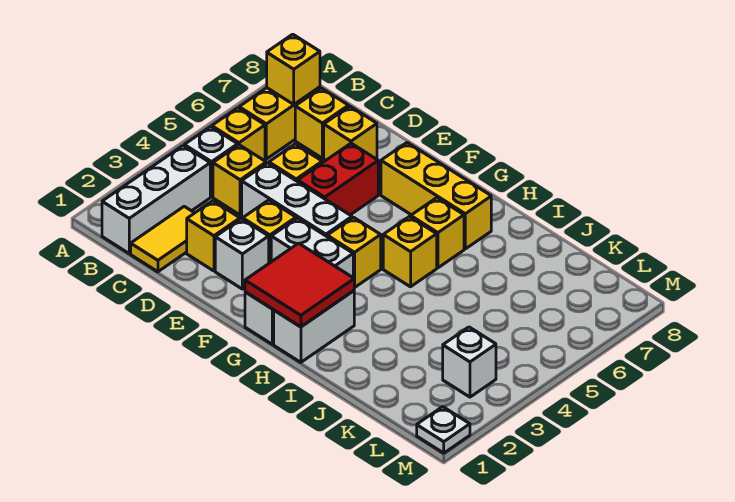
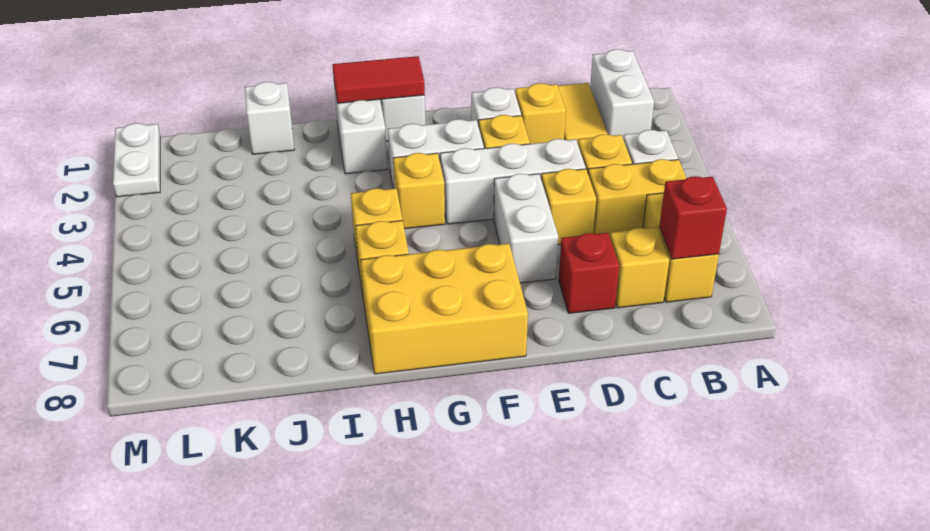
white 1x3 brick [102,146,210,253] -> white 1x2 brick [590,49,654,138]
yellow 1x1 brick [212,108,265,161] -> yellow 1x2 brick [588,159,686,237]
yellow 1x1 brick [267,34,320,104] -> red 1x1 brick [659,176,727,259]
yellow 1x1 brick [324,106,377,161] -> red 1x1 brick [559,233,619,313]
red 1x2 brick [298,143,378,215] -> white 1x2 brick [494,174,558,283]
yellow 1x3 brick [381,143,491,249] -> yellow 2x3 brick [361,244,528,374]
red 2x2 tile [245,243,355,327] -> red 1x2 tile [332,56,425,103]
white 1x1 brick [443,327,496,397] -> white 1x1 brick moved to [245,82,294,154]
white 1x1 plate [417,407,470,453] -> white 1x2 plate [113,123,160,197]

